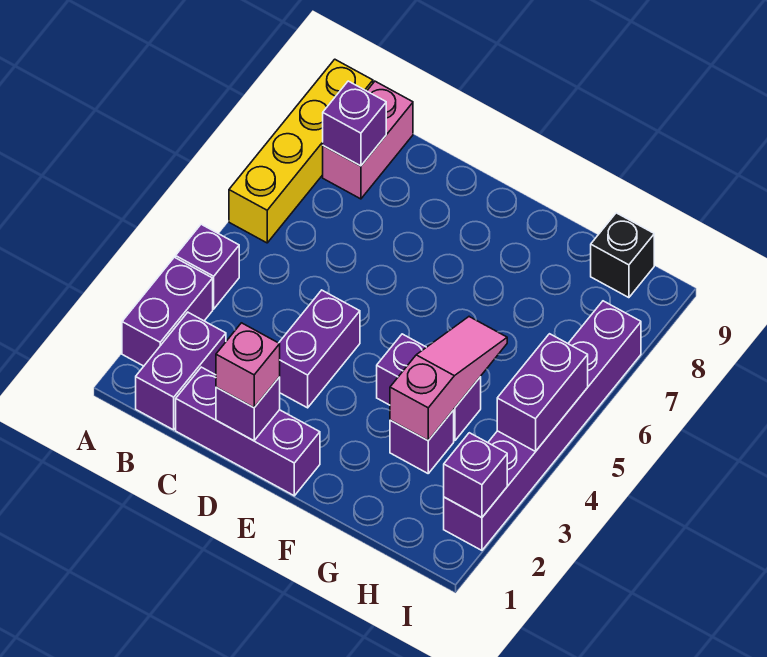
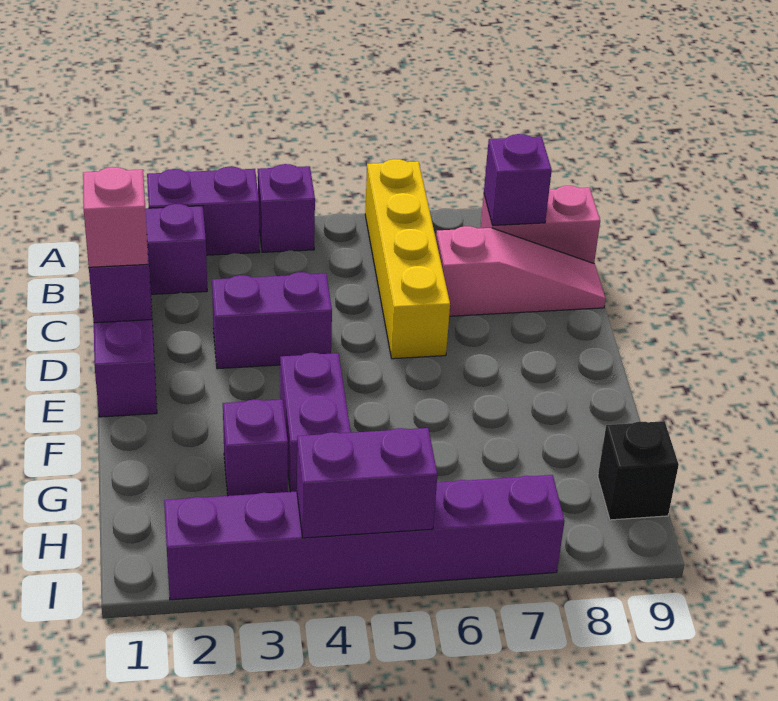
yellow 1x4 brick [229,59,373,243] -> yellow 1x4 brick turned to [365,159,450,359]
pink 1x3 slope [390,317,507,440] -> pink 1x3 slope moved to [436,226,606,316]
purple 1x1 brick [444,433,507,518] -> none

